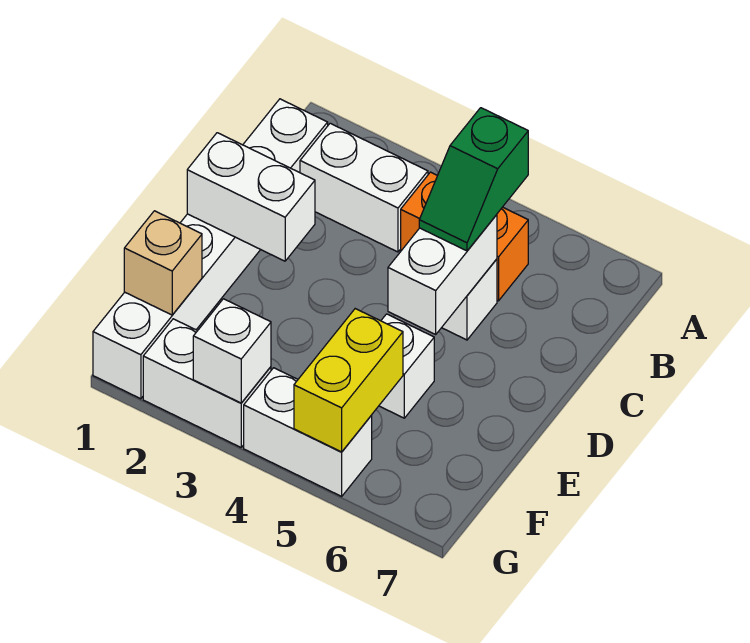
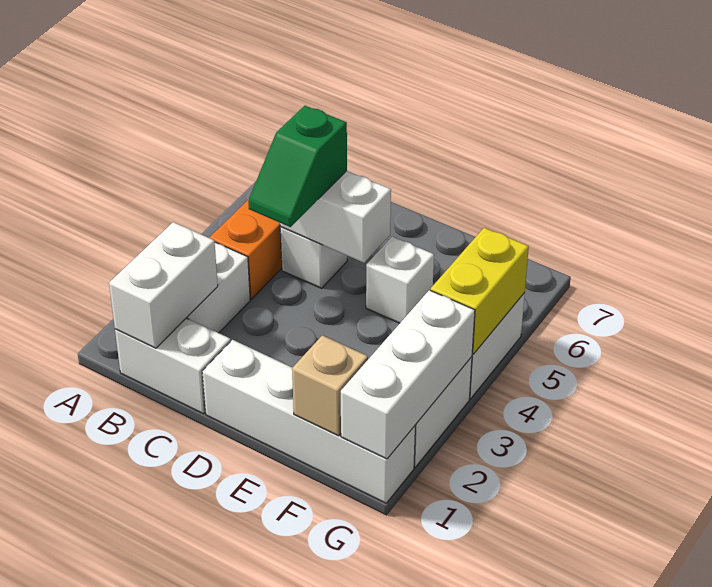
green 1x2 slope [419,108,528,251] -> green 1x2 slope turned to [248,106,347,227]
white 1x2 brick [187,133,315,261] -> white 1x2 brick moved to [109,222,218,348]
yellow 1x2 brick [294,309,403,452] -> yellow 1x2 brick turned to [430,228,529,354]
white 1x1 brick [193,299,271,403] -> white 1x3 brick [341,290,475,459]

